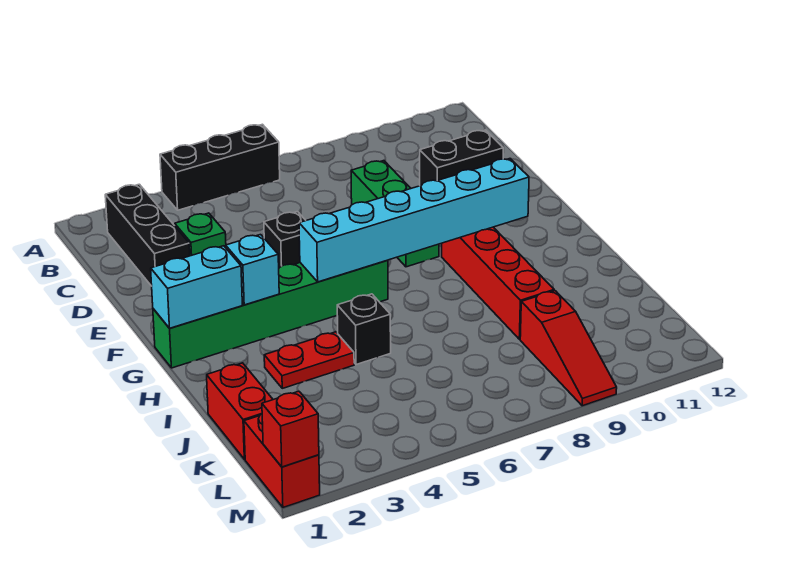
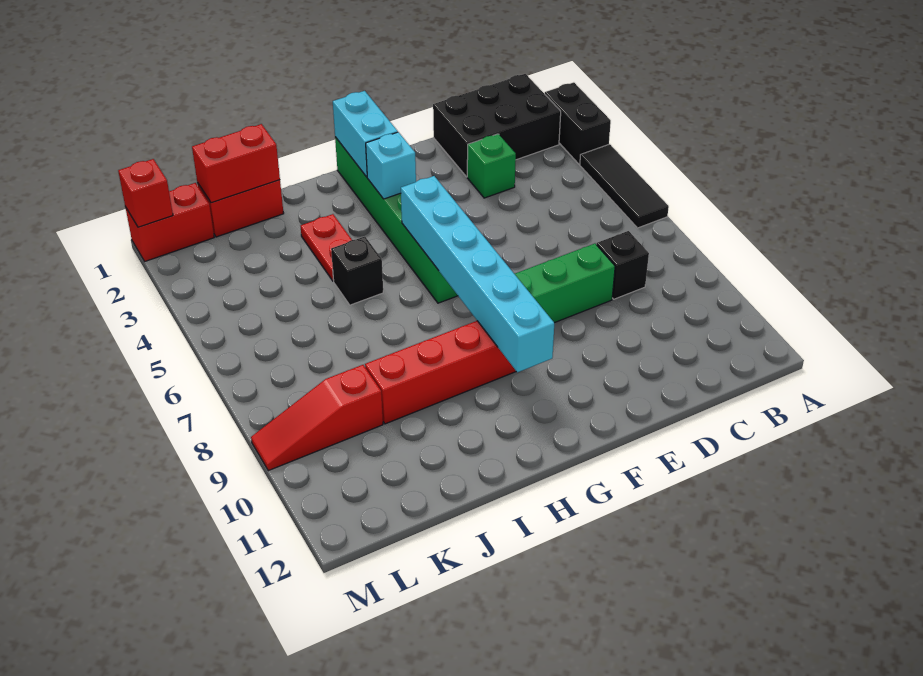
black 1x3 brick [160,124,280,210] -> black 1x3 tile [580,144,669,228]
black 1x3 brick [105,184,190,286] -> black 2x3 brick [433,74,561,177]
black 1x2 brick [420,130,503,186] -> black 1x2 brick moved to [545,82,611,164]
black 1x1 brick [264,212,306,268] -> black 1x1 brick moved to [597,231,649,299]
none -> red 1x2 brick [192,124,280,203]

